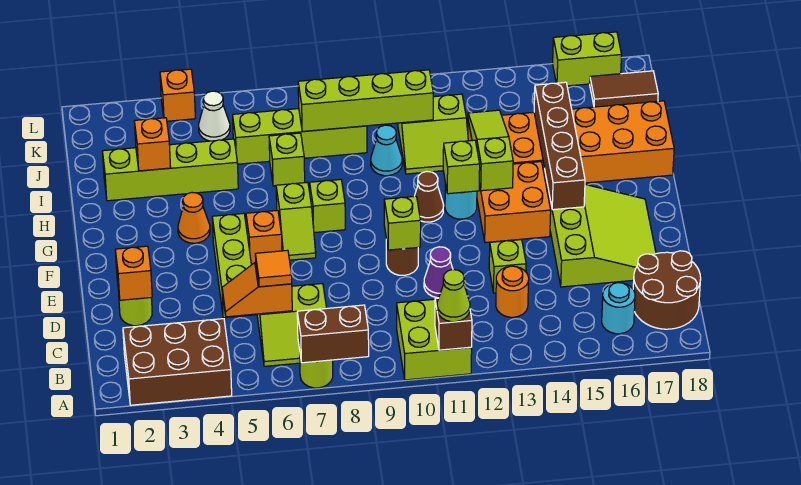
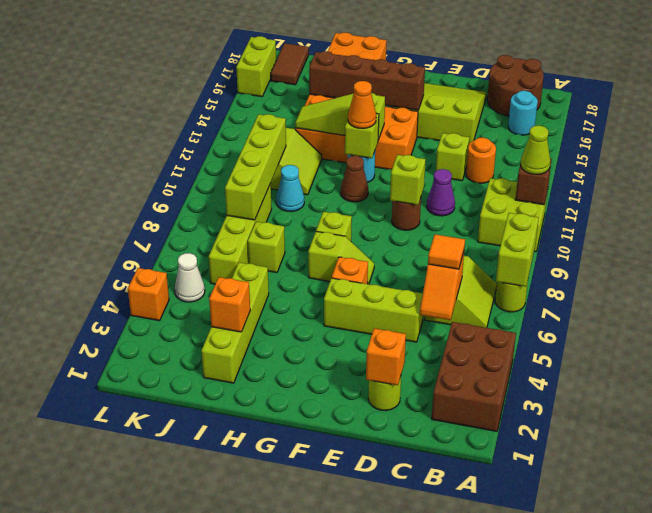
brown 1x2 brick [297,305,369,363] -> lime 1x2 brick [496,213,539,287]
orange 1x1 cone [178,193,210,243] -> orange 1x1 cone moved to [348,81,376,129]

